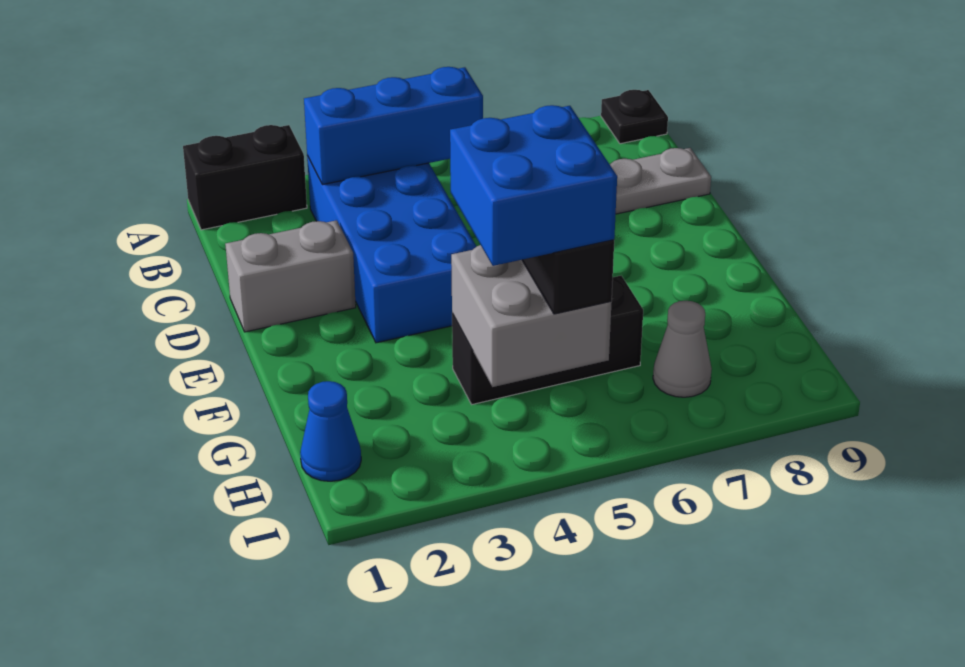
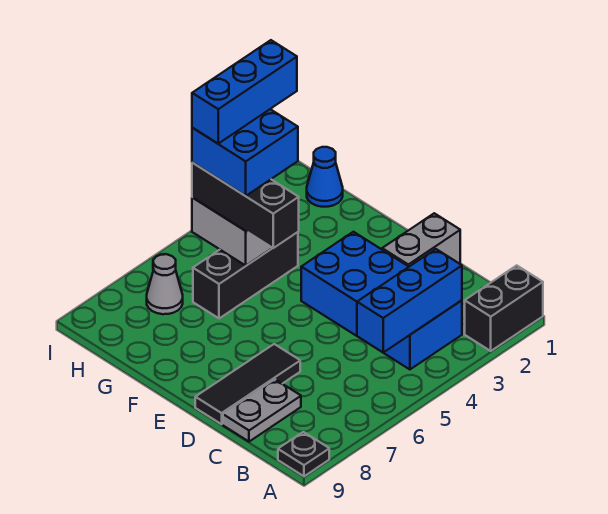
none -> black 1x3 tile [195,344,300,424]
none -> blue 1x3 brick [192,40,297,144]

